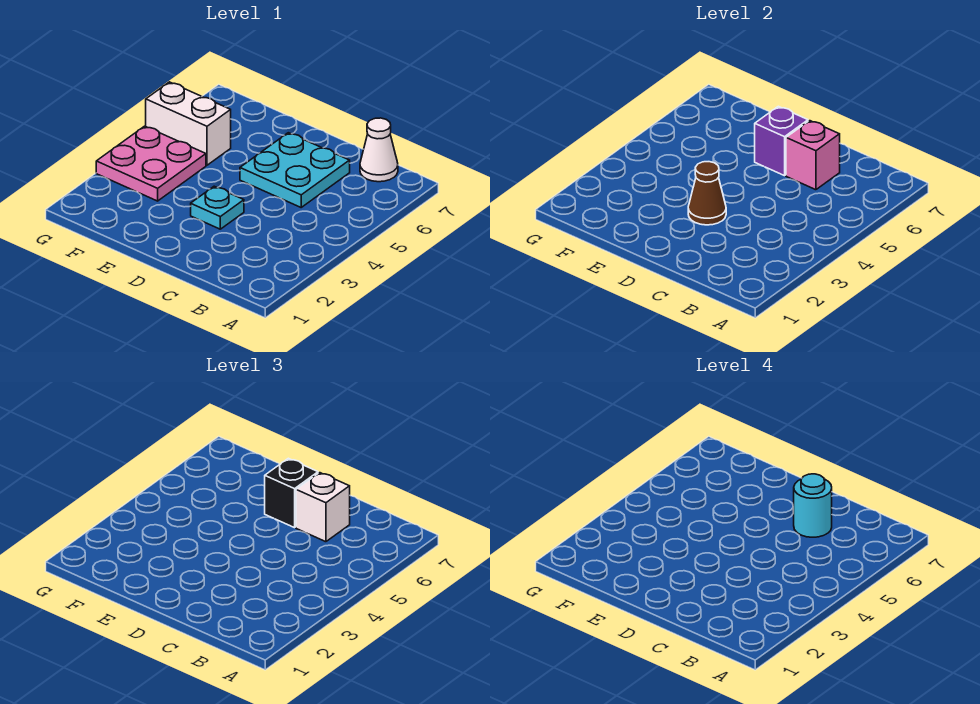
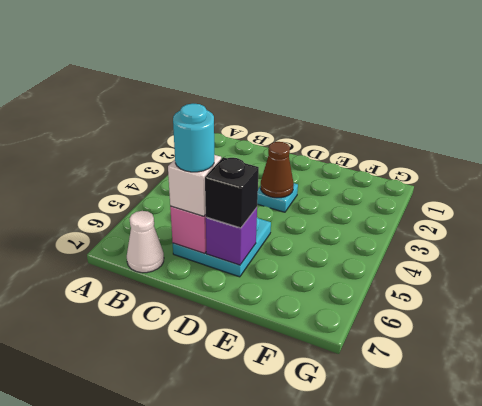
pink 2x2 plate [96,126,206,201] -> none
white 1x2 brick [146,82,231,165] -> none

